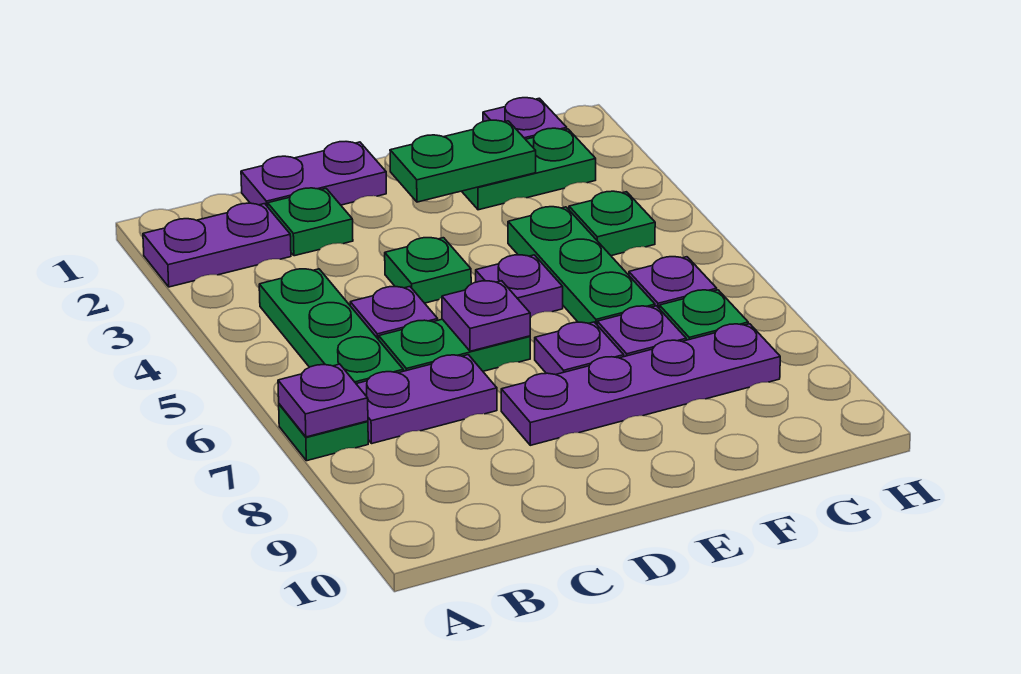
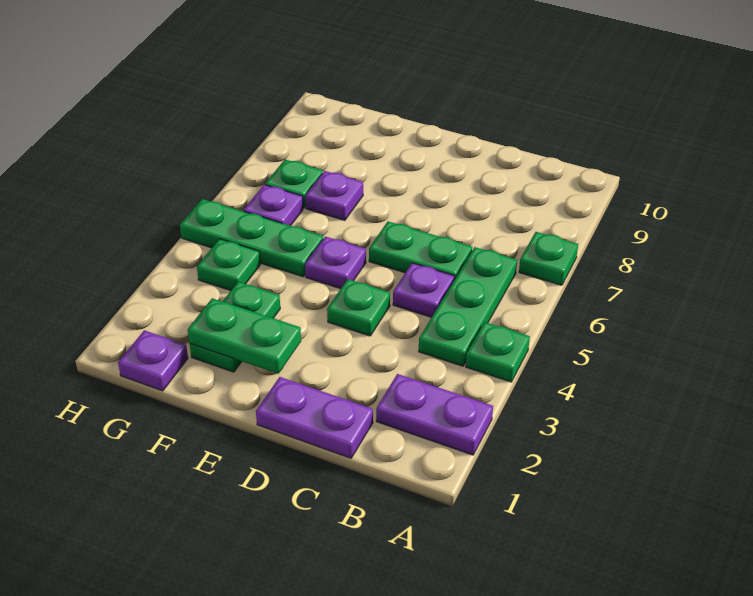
purple 1x1 plate [278,364,368,437] -> none
purple 1x2 plate [357,355,497,444] -> none
green 1x1 plate [268,188,353,256] -> green 1x1 plate moved to [466,322,530,382]
purple 1x1 plate [442,281,530,351] -> none
purple 1x4 plate [501,324,780,445] -> none
purple 1x1 plate [535,322,624,375] -> none
green 1x2 plate [462,128,596,210] -> green 1x2 plate turned to [190,282,280,372]
green 1x3 plate [508,207,655,324] -> green 1x3 plate turned to [180,199,323,277]

